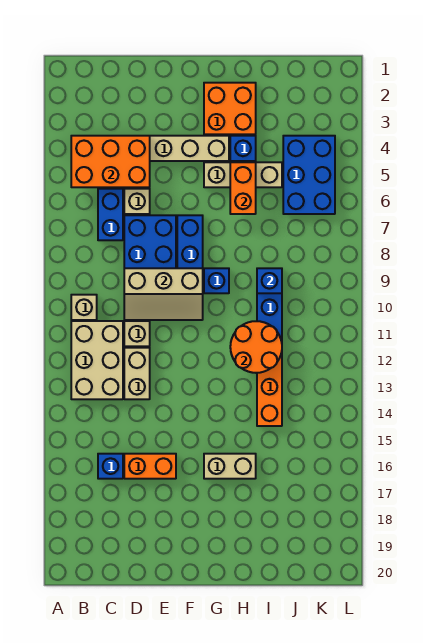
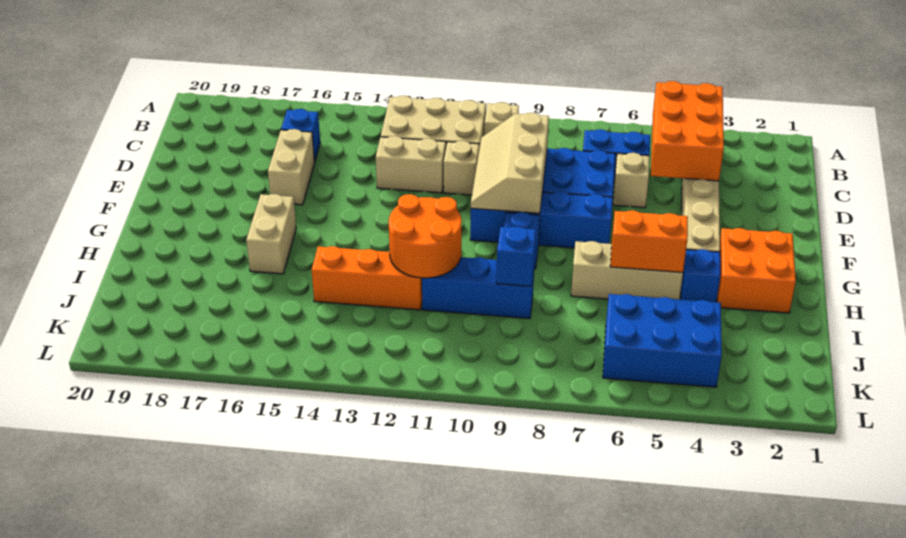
orange 1x2 brick [124,454,176,479] -> tan 1x2 brick [268,129,315,205]
tan 1x3 brick [204,162,282,187] -> tan 1x3 brick turned to [571,241,683,299]

